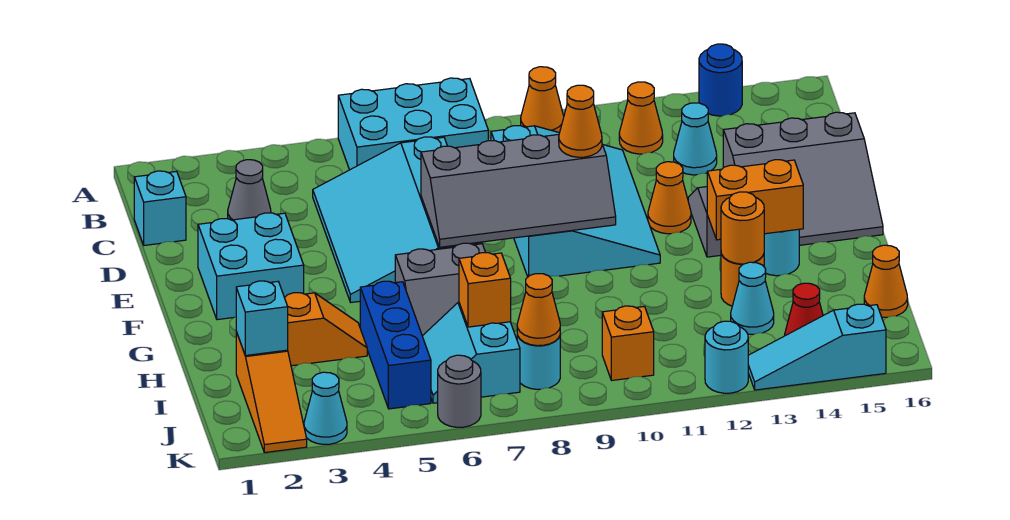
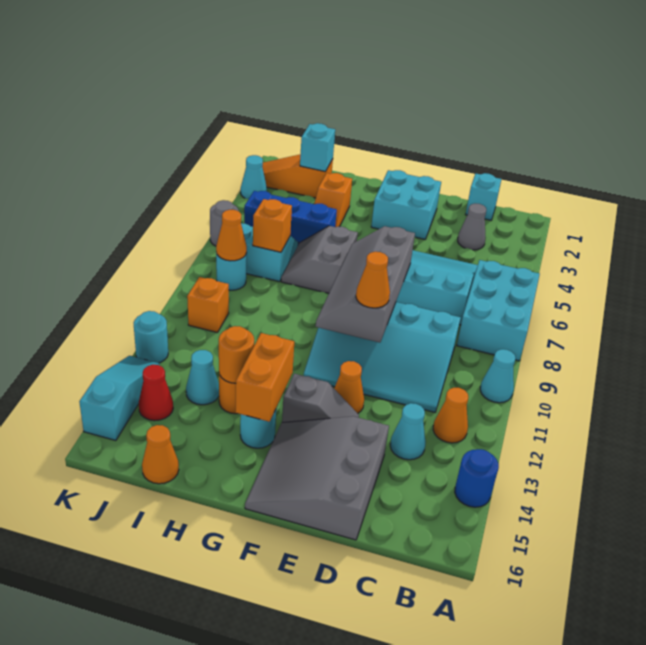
orange 1x1 cone [521,67,564,133] -> cyan 1x1 cone [480,349,516,403]

